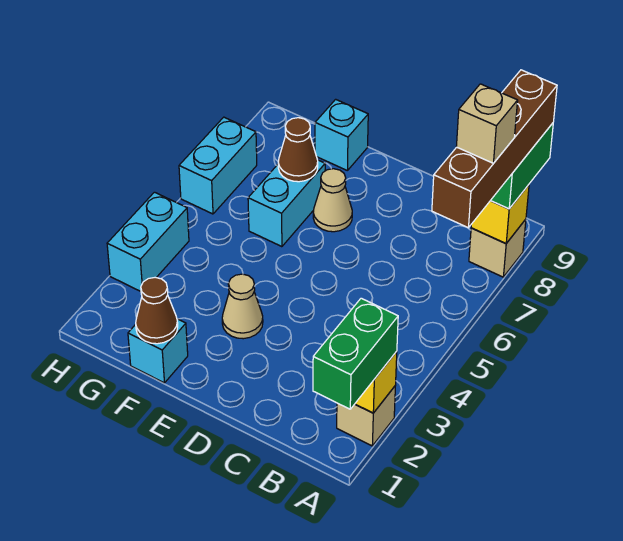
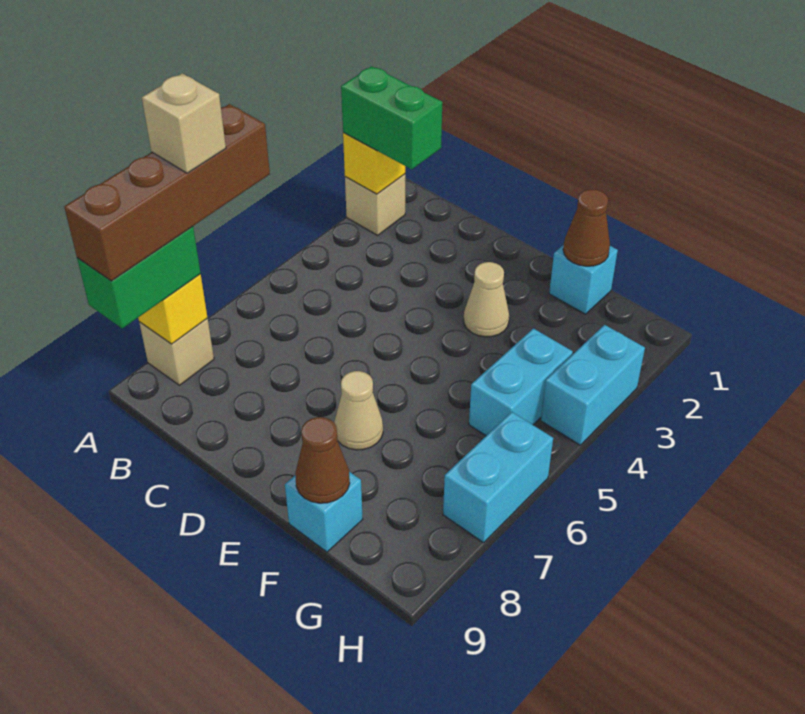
green 1x2 brick [313,298,398,409] -> green 1x2 brick turned to [341,66,442,169]
cyan 1x2 brick [248,160,325,247] -> cyan 1x2 brick moved to [469,329,573,436]
brown 1x1 cone [278,118,318,182] -> brown 1x1 cone moved to [295,417,350,503]

